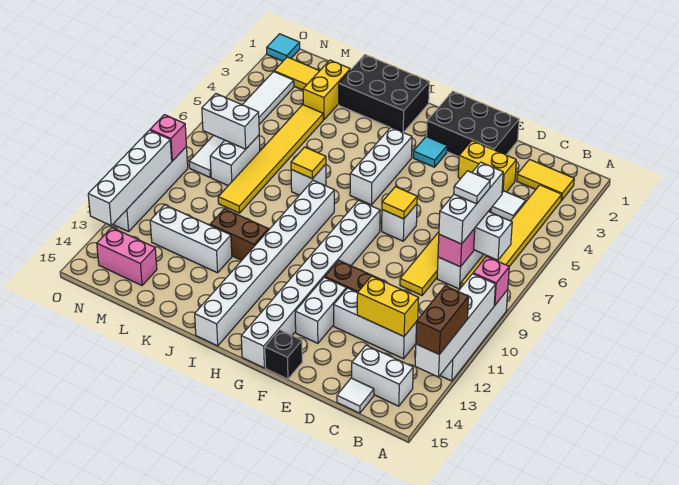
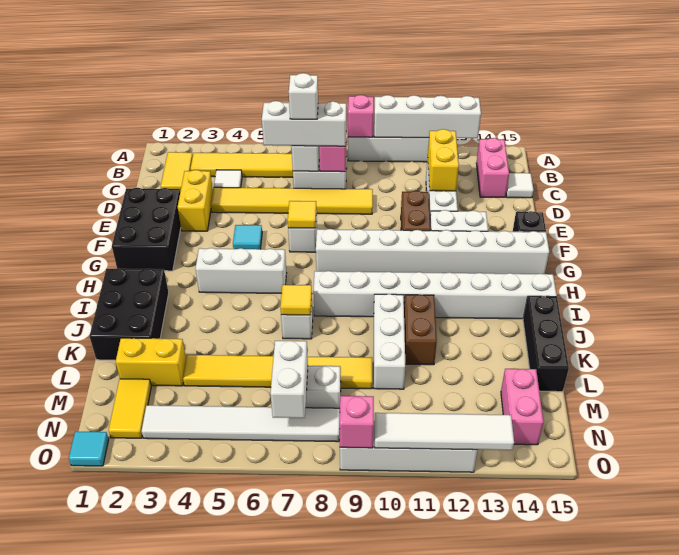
brown 1x2 brick [416,286,469,354] -> none
white 1x2 brick [352,345,413,406] -> pink 1x2 brick [476,138,509,197]
white 1x1 tile [454,171,490,204] -> white 1x1 brick [289,73,318,119]
cyan 1x1 tile [413,136,447,167] -> cyan 1x1 tile moved to [233,225,262,249]
none -> black 1x3 brick [523,296,569,392]
white 1x3 brick [150,205,232,273] -> white 1x3 brick moved to [374,294,405,389]
white 1x4 brick [88,130,172,225] -> white 1x4 tile [375,413,514,450]

